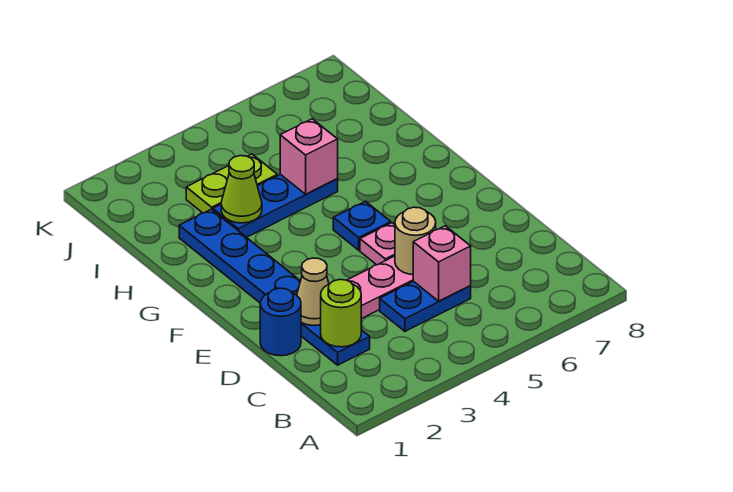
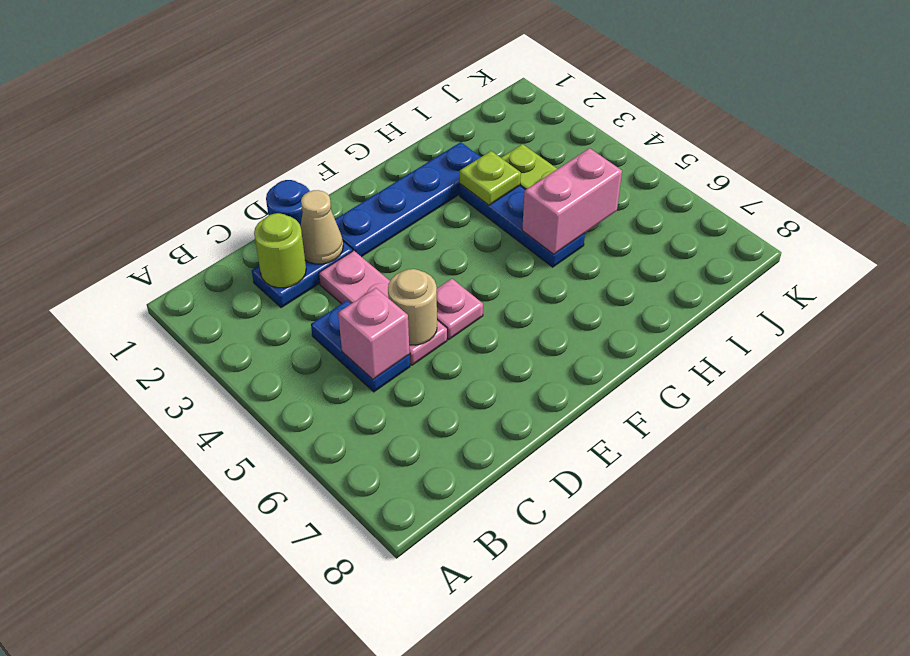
blue 1x1 plate [333,201,391,250] -> none
lime 1x1 cone [221,156,262,223] -> lime 1x1 plate [460,151,521,205]
pink 1x1 brick [280,119,338,194] -> pink 1x2 brick [522,148,622,254]

